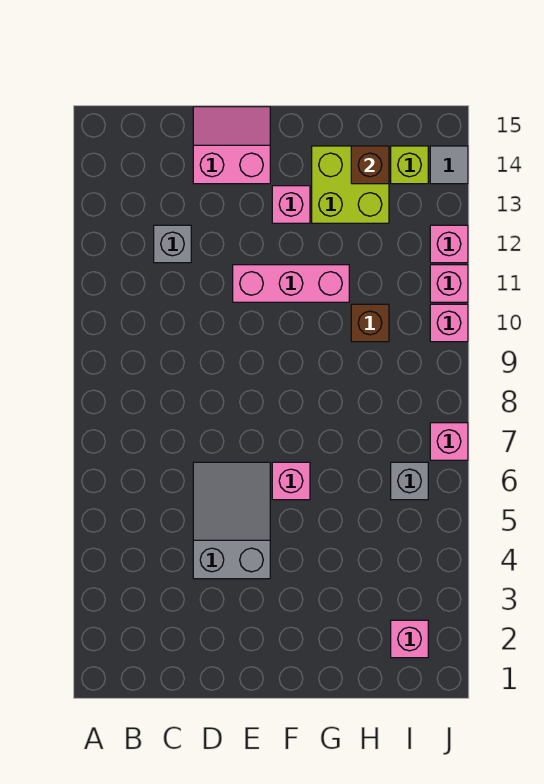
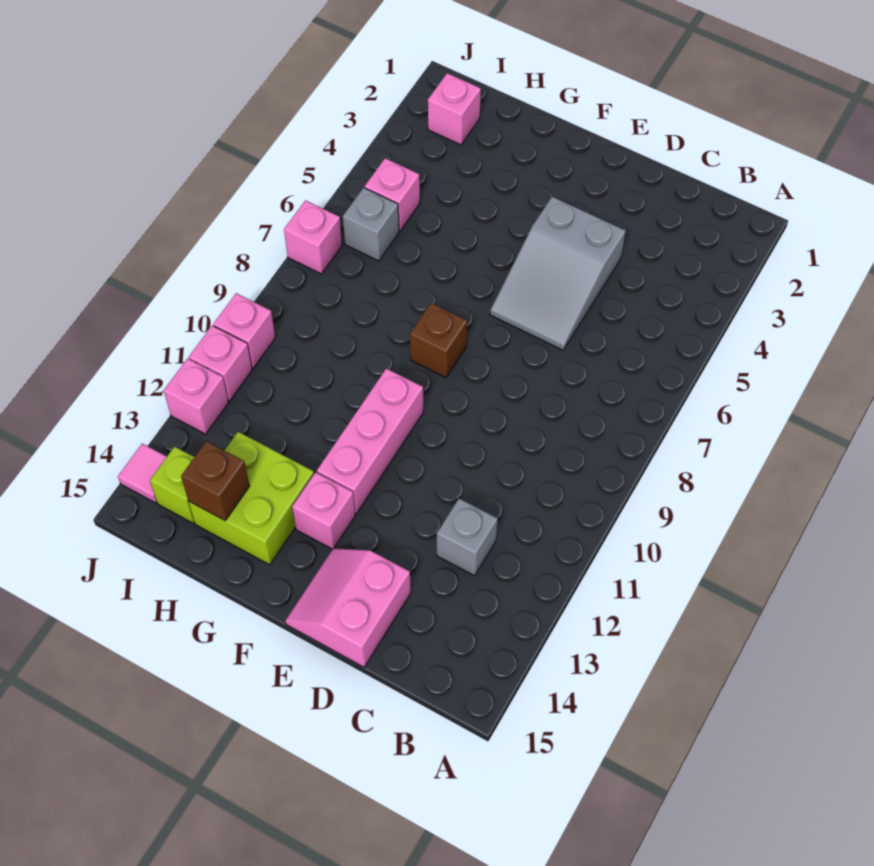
pink 2x2 slope [193,107,270,184] -> pink 2x2 slope turned to [285,548,411,667]
pink 1x3 brick [233,265,349,302] -> pink 1x3 brick turned to [317,368,423,514]
pink 1x1 brick [272,462,310,500] -> pink 1x1 brick moved to [365,158,420,231]
brown 1x1 brick [351,304,389,342] -> brown 1x1 brick moved to [410,303,467,378]
grey 1x1 tile [430,146,468,184] -> pink 1x1 tile [118,444,167,503]

